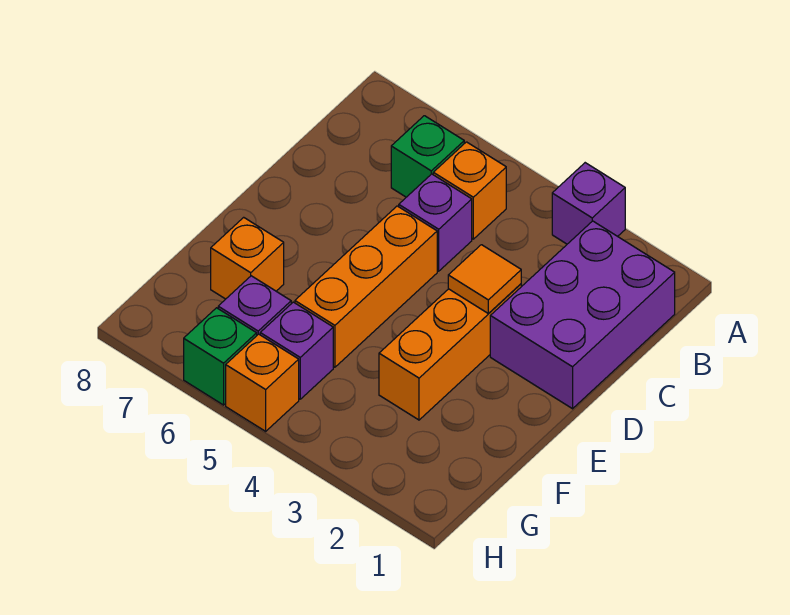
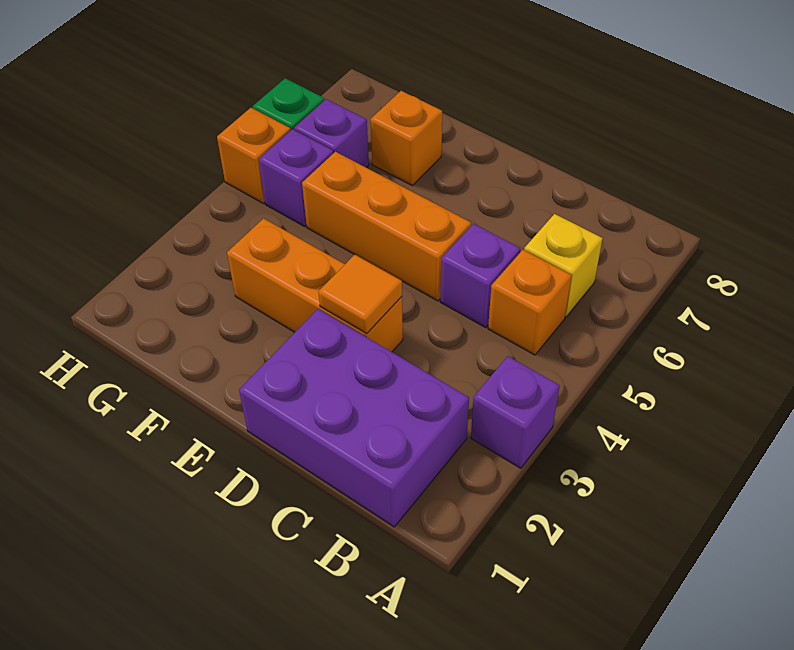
green 1x1 brick [391,116,464,197] -> yellow 1x1 brick [524,214,602,317]

